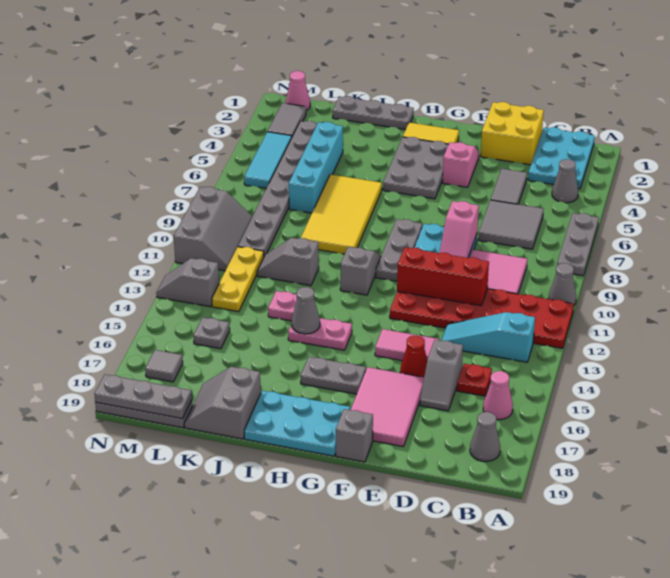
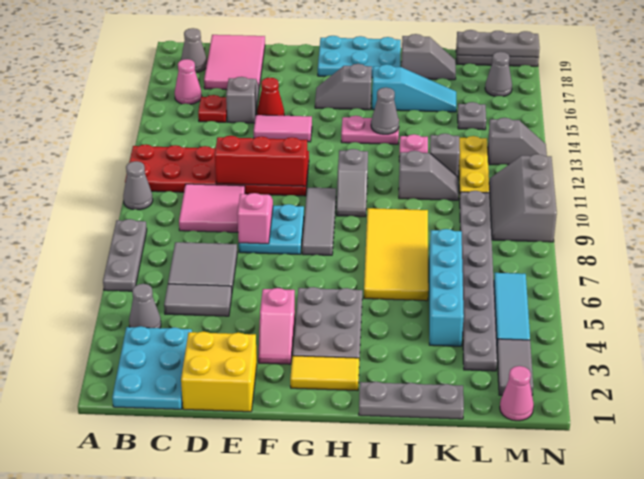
cyan 1x3 slope [441,312,535,362] -> cyan 1x3 slope moved to [372,64,457,112]
grey 1x2 tile [491,169,527,204] -> grey 1x2 tile turned to [164,284,232,316]
pink 2x3 tile [351,367,424,446] -> pink 2x3 tile moved to [204,35,265,90]
grey 1x1 brick [336,409,373,462] -> grey 1x1 brick moved to [430,134,460,177]
grey 1x3 plate [376,219,422,281] -> grey 1x3 tile [302,188,336,255]
grey 1x2 plate [301,357,366,394] -> grey 1x2 slope [315,64,372,110]
grey 2x2 slope [184,367,261,439] -> grey 1x2 slope [401,34,456,80]
grey 1x1 tile [145,350,183,382] -> grey 1x1 cone [485,52,512,97]

